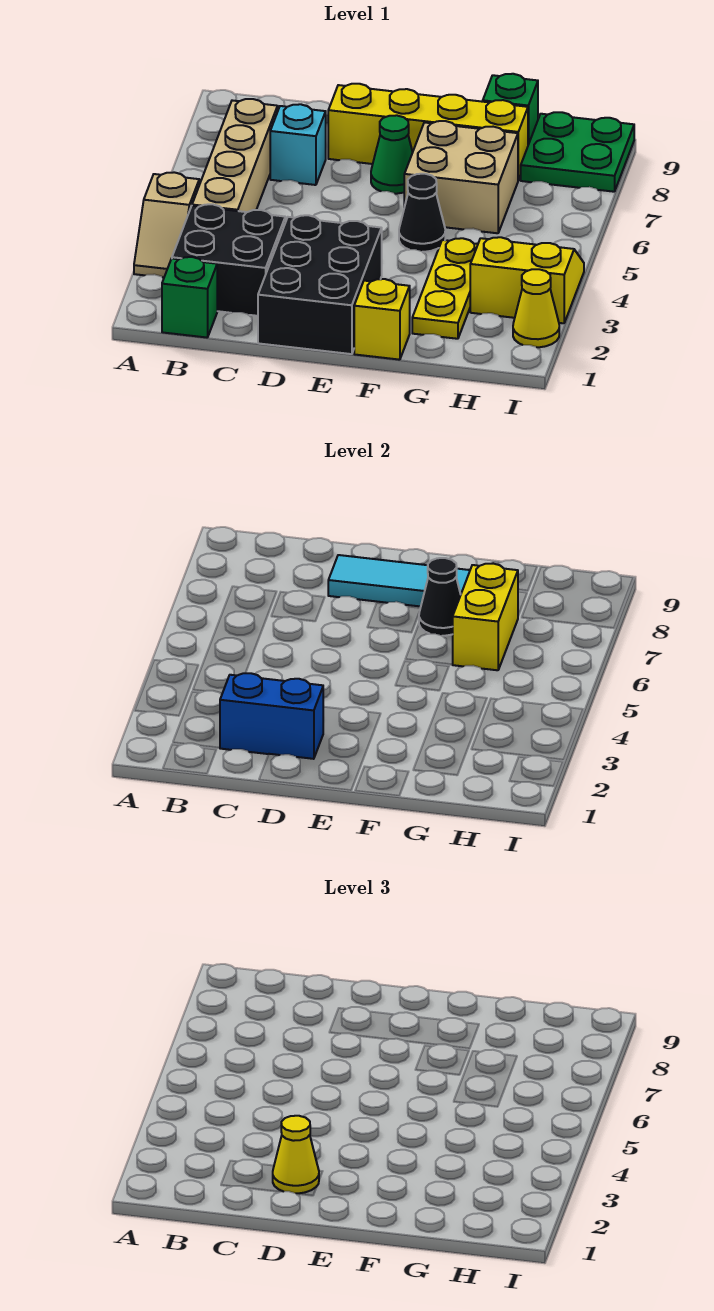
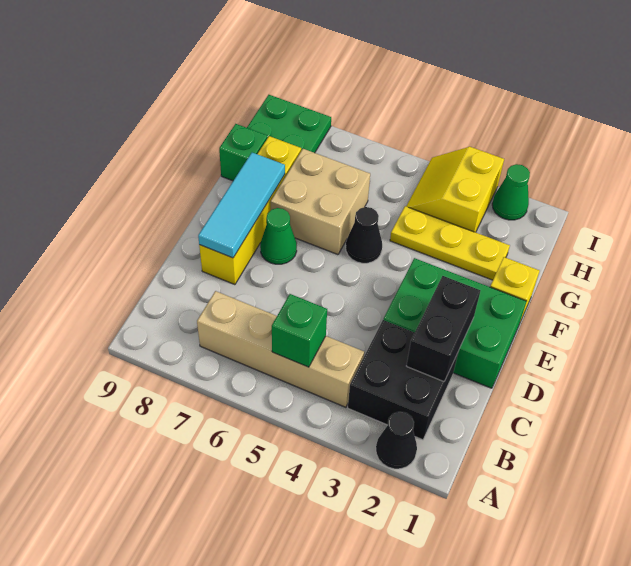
tan 1x2 slope [134,172,199,278] -> none
green 1x1 brick [162,257,217,337] -> green 1x1 brick moved to [272,294,327,367]
blue 1x2 brick [220,673,323,759] -> black 1x2 brick [407,276,481,382]
cyan 1x1 brick [270,104,326,185] -> none
black 2x3 brick [258,215,382,354] -> green 2x3 brick [383,258,527,388]
yellow 1x1 cone [273,1116,319,1193] -> none
black 1x1 cone [419,558,461,636] -> black 1x1 cone moved to [376,412,417,469]
yellow 1x2 brick [452,564,518,670] -> none
yellow 1x1 cone [513,269,559,347] -> green 1x1 cone [492,164,530,220]

